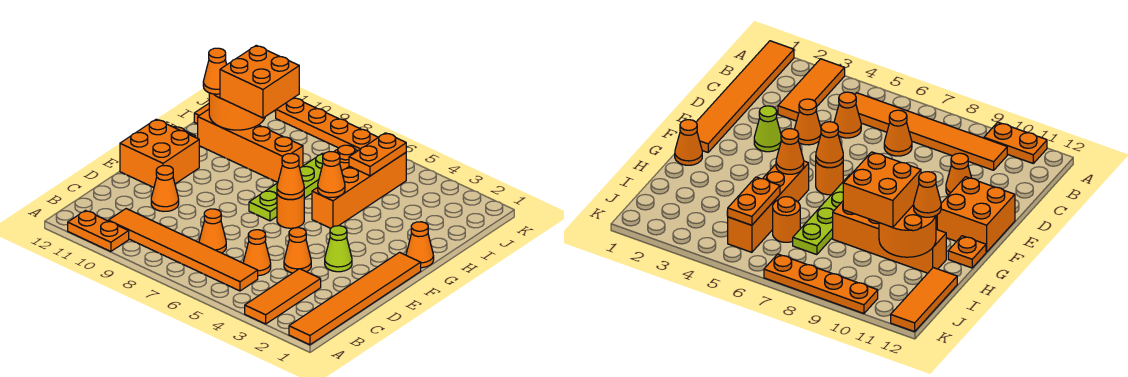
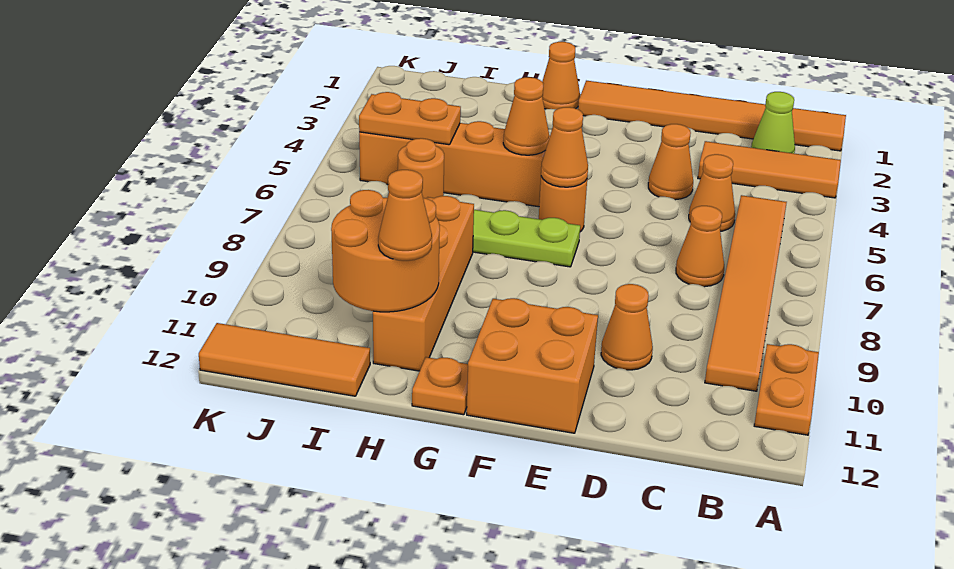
lime 1x1 cone [325,226,352,272] -> lime 1x1 cone moved to [751,92,795,153]
orange 2x2 brick [220,45,299,118] -> none
orange 1x4 plate [276,98,378,151] -> none

